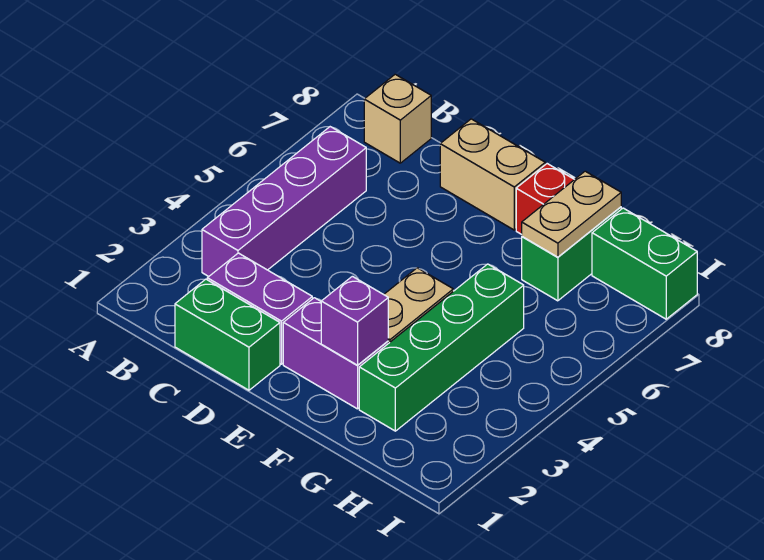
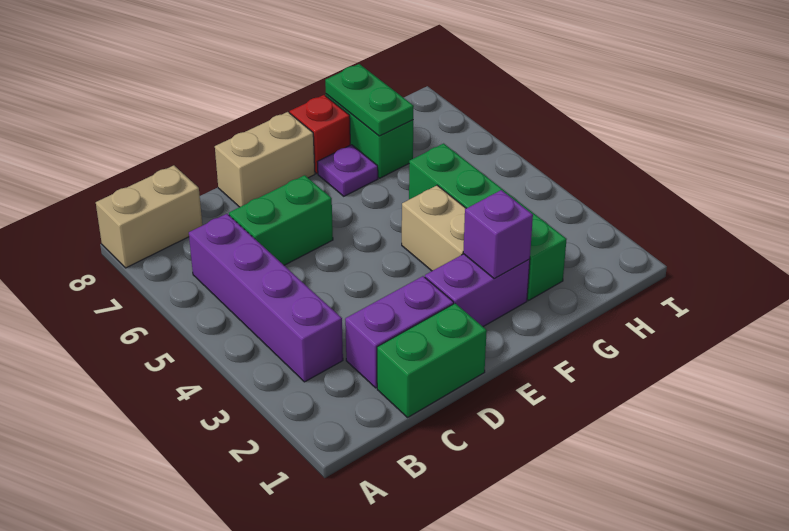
tan 1x1 brick [364,74,431,163] -> tan 1x2 brick [96,165,202,268]
none -> purple 1x1 plate [318,145,378,196]
tan 1x2 plate [522,171,621,257] -> green 1x2 plate [325,64,414,136]
green 1x2 brick [592,208,697,319] -> green 1x2 brick moved to [229,175,333,265]

